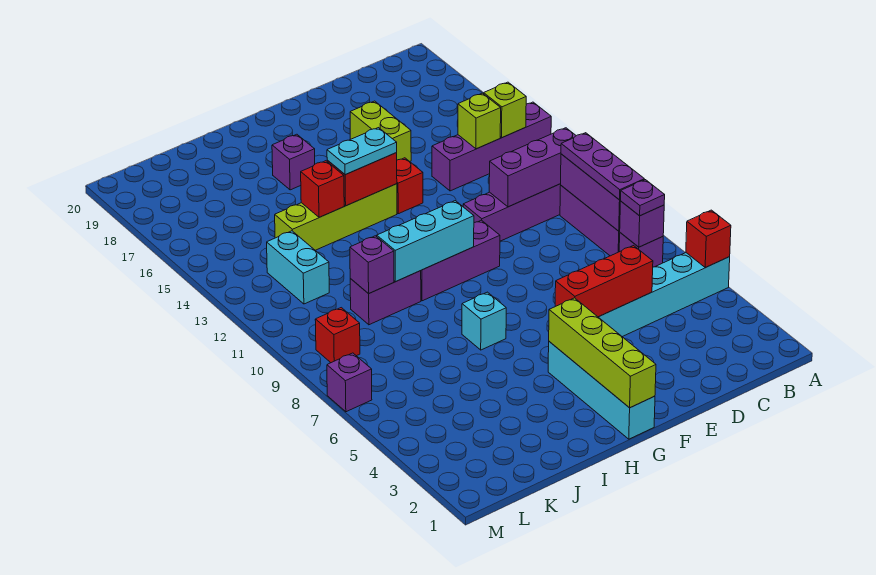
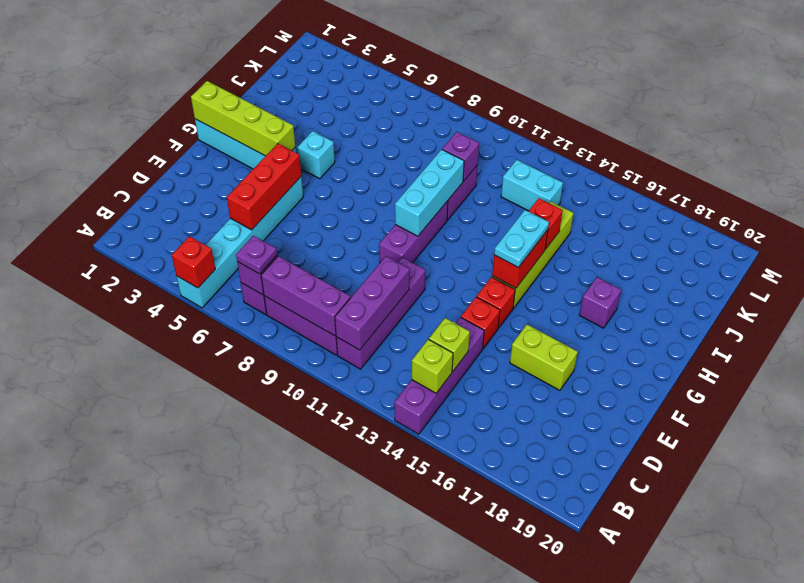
purple 1x3 plate [561,133,644,200] -> none
cyan 1x1 brick [462,292,506,350] -> cyan 1x1 brick moved to [297,131,335,179]
red 1x1 brick [315,308,360,363] -> red 1x1 brick moved to [461,297,500,348]
purple 1x1 brick [327,353,372,412] -> none

